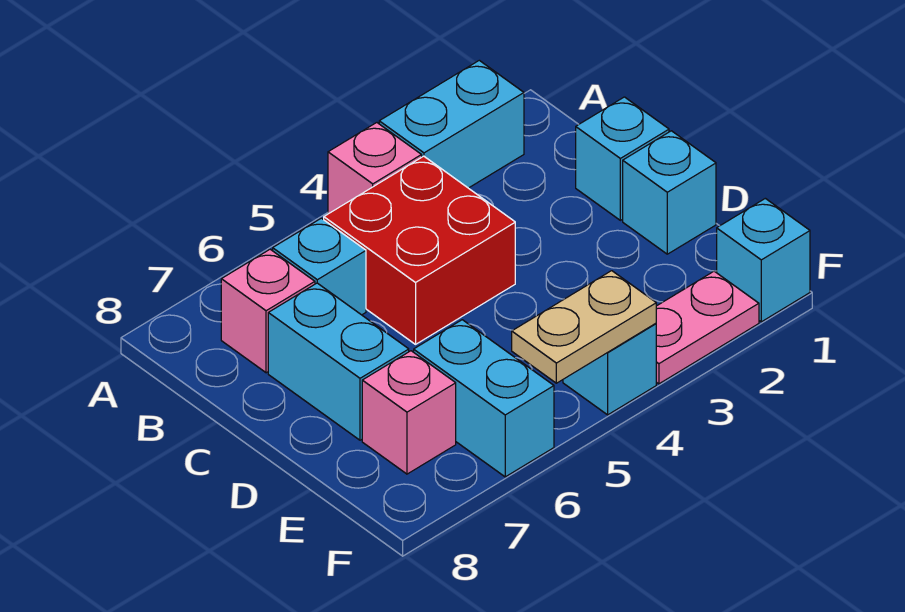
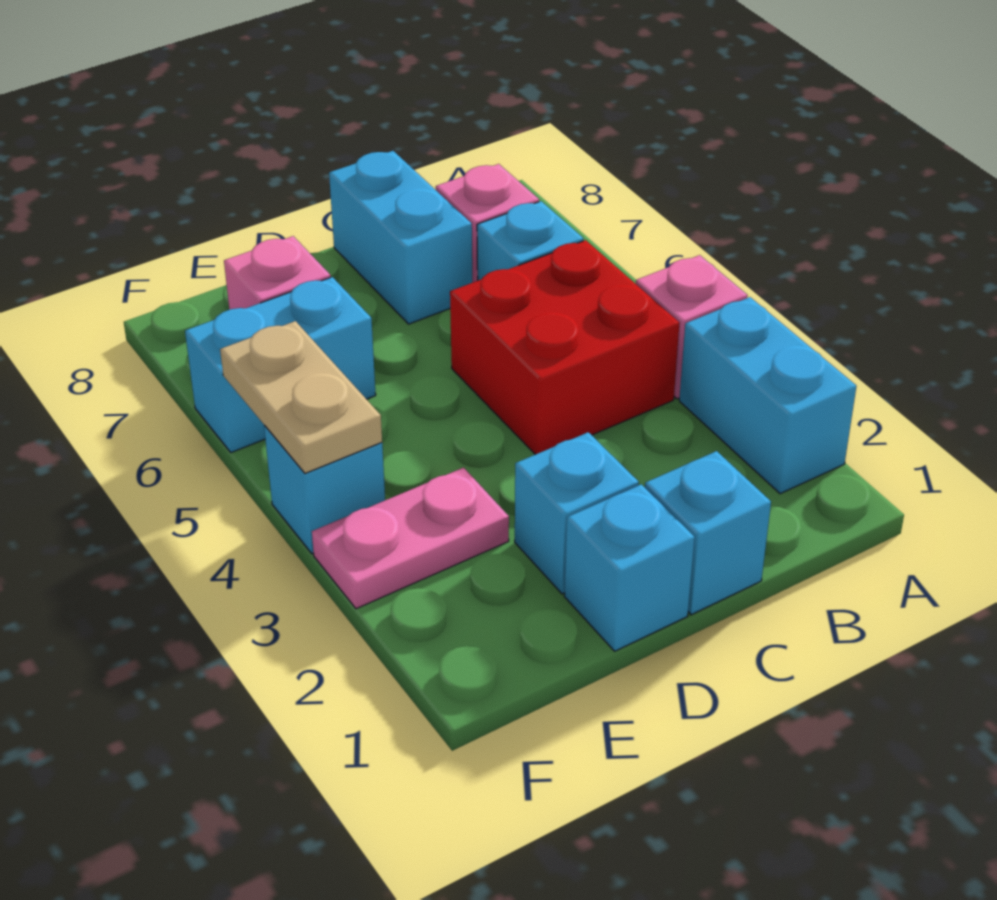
cyan 1x2 brick [268,283,409,440] -> cyan 1x2 brick turned to [329,151,472,324]
cyan 1x1 brick [717,198,810,322] -> cyan 1x1 brick moved to [515,432,639,594]
pink 1x2 plate [656,271,759,384] -> pink 1x2 plate turned to [312,468,509,609]

